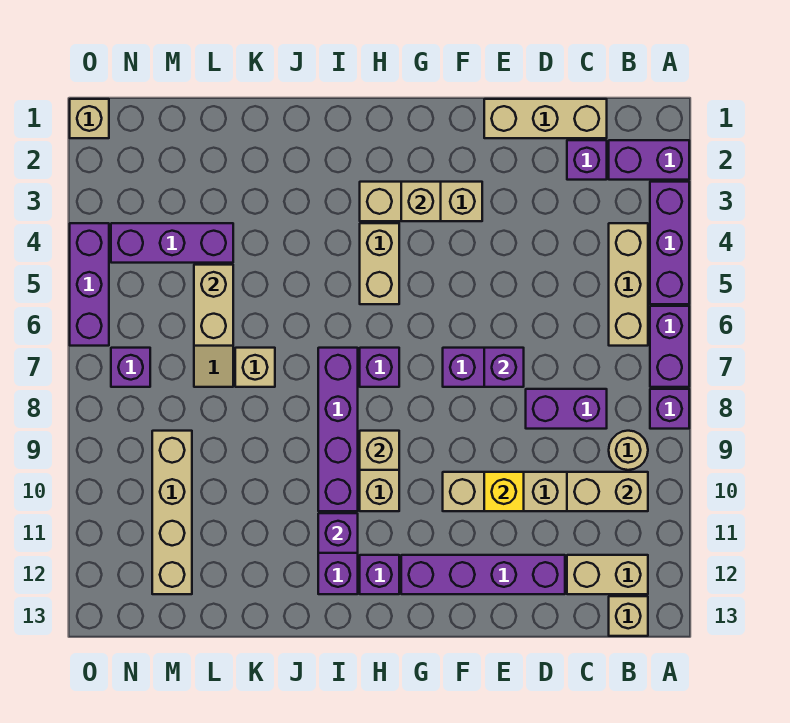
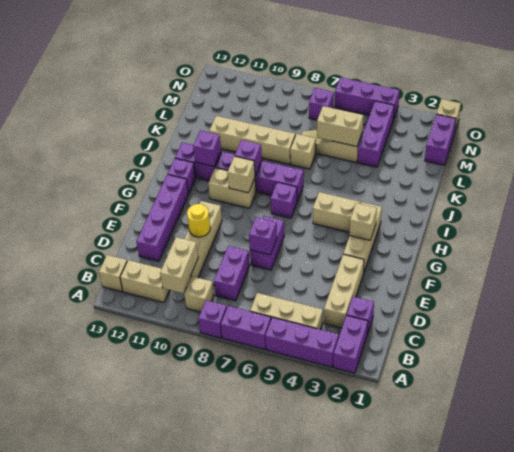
tan 1x1 round brick [609,431,648,470] -> tan 1x1 brick [184,276,214,312]
tan 1x2 brick [567,555,648,594] -> tan 1x2 brick turned to [120,260,170,303]
tan 1x3 brick [484,99,607,138] -> tan 1x3 brick moved to [324,254,364,328]
yellow 1x1 brick [484,472,524,511] -> yellow 1x1 round brick [187,204,210,237]
none -> purple 1x1 brick [235,140,262,176]
none -> purple 1x2 brick [425,114,456,165]
tan 1x4 brick [152,431,192,594] -> tan 1x4 brick moved to [209,116,295,164]

